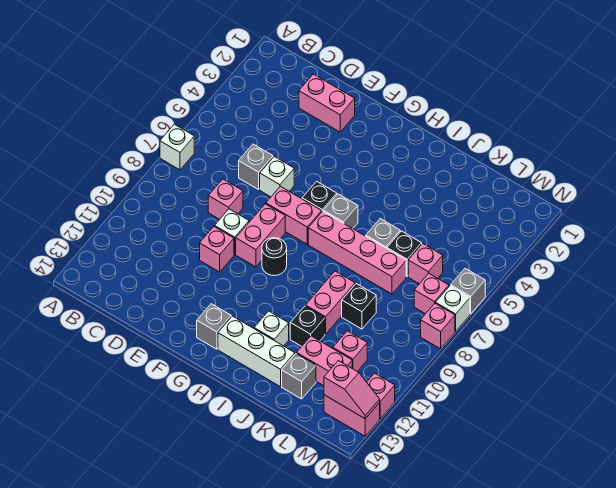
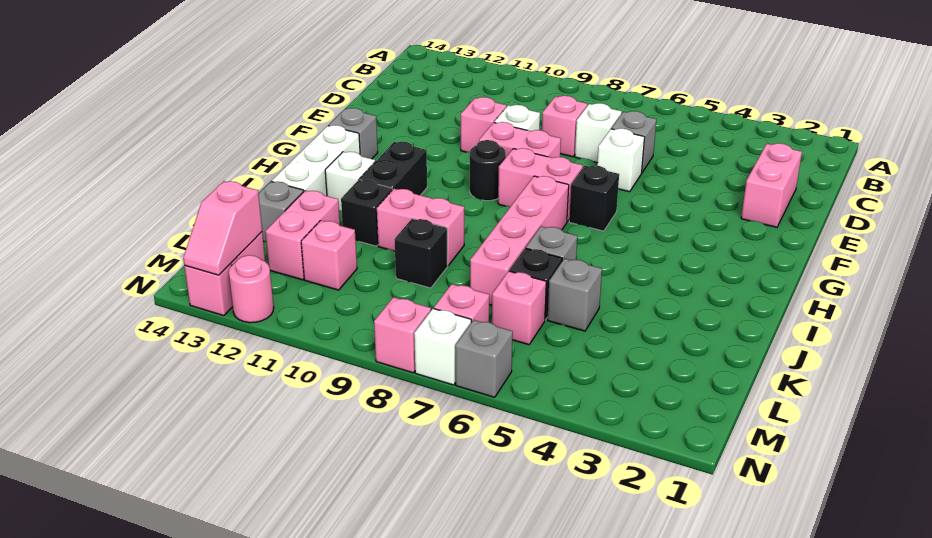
white 1x1 brick [160,124,194,170] -> white 1x1 brick moved to [575,103,622,163]
pink 1x2 brick [266,186,322,244] -> pink 1x2 brick turned to [498,148,583,222]
grey 1x1 brick [323,194,358,229] -> grey 1x1 brick moved to [547,259,602,331]
none -> black 1x2 brick [360,142,427,195]
pink 1x1 brick [367,373,395,419] -> pink 1x1 round brick [229,255,274,323]

